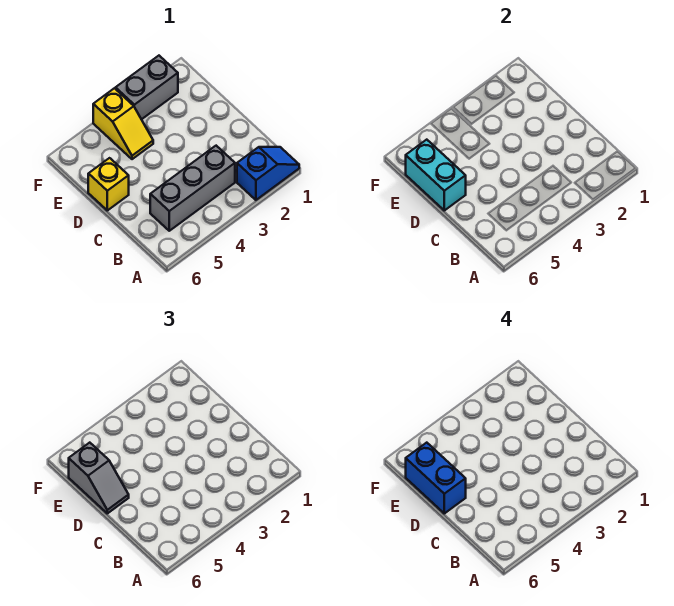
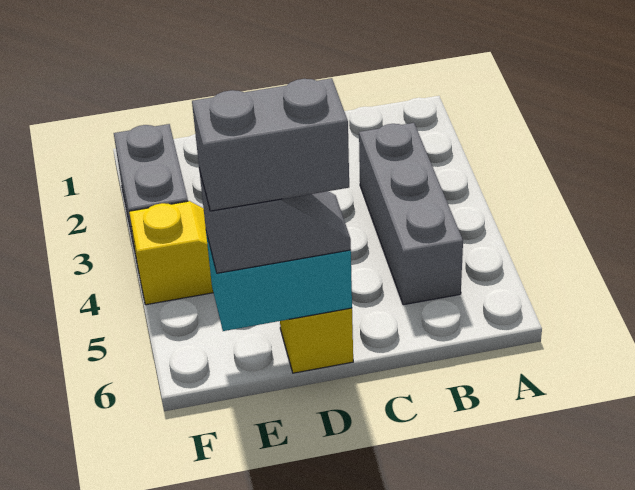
blue 1x2 slope [237,147,299,200] -> none
blue 1x2 brick [406,443,466,513] -> grey 1x2 brick [192,78,349,211]

